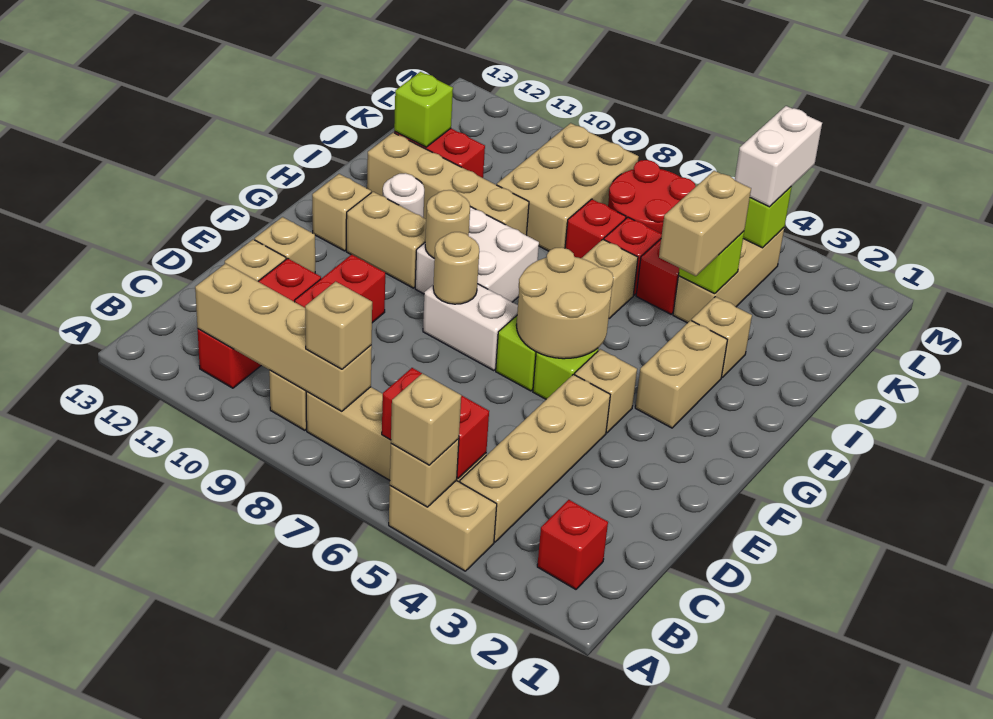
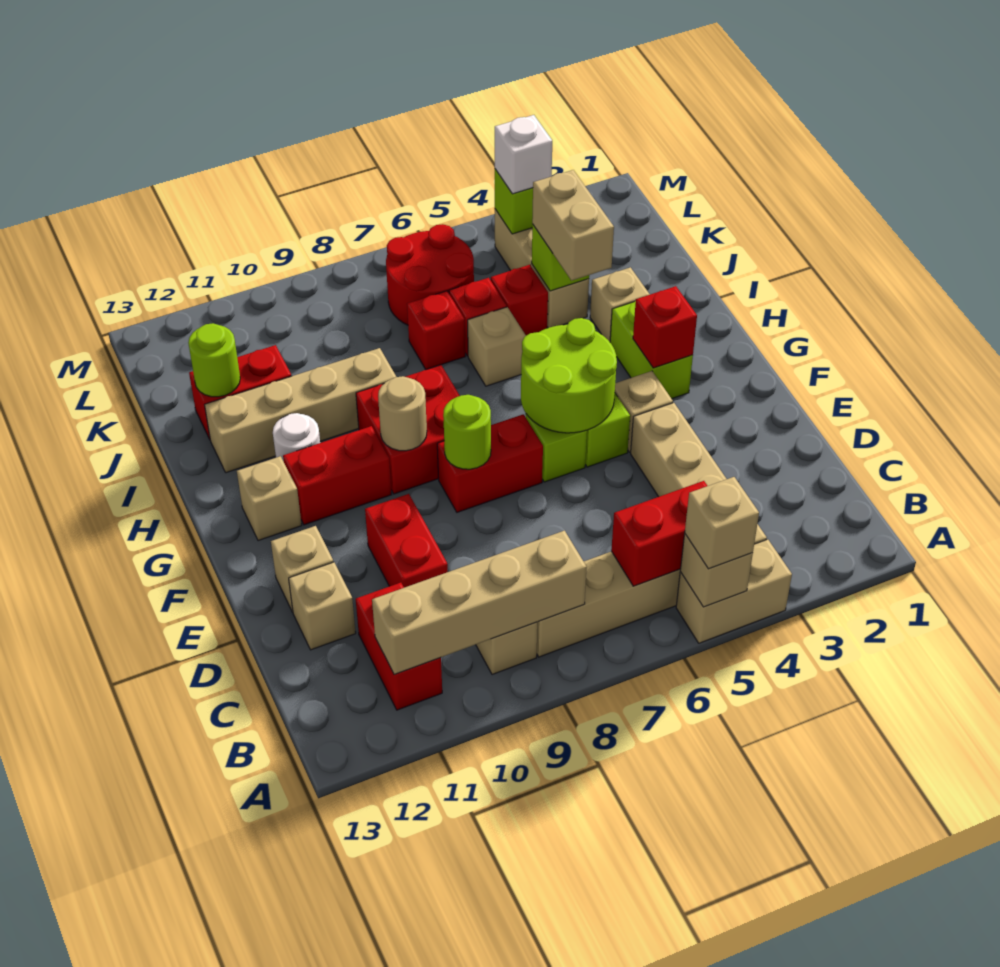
red 1x1 brick [537,500,608,589] -> red 1x1 brick moved to [633,286,697,368]
tan 1x1 brick [305,282,372,369] -> none
red 1x3 brick [198,258,321,388] -> red 1x2 brick [356,583,442,710]
tan 2x2 round brick [516,247,613,359] -> lime 2x2 round brick [521,318,617,433]
white 1x2 brick [423,284,518,371] -> red 1x2 brick [437,414,543,512]
tan 1x1 round brick [433,232,479,304] -> lime 1x1 round brick [443,395,491,469]
tan 1x2 brick [635,320,727,428] -> lime 1x2 brick [610,301,693,399]
white 2x2 brick [415,207,539,302] -> red 2x2 brick [356,365,460,494]
tan 1x2 brick [346,192,426,288] -> red 1x2 brick [283,426,392,525]
tan 2x3 brick [497,123,639,251] -> none
lime 1x1 brick [394,72,453,147] -> lime 1x1 round brick [188,323,240,397]
white 1x2 brick [735,106,822,207] -> white 1x1 brick [495,115,552,194]

